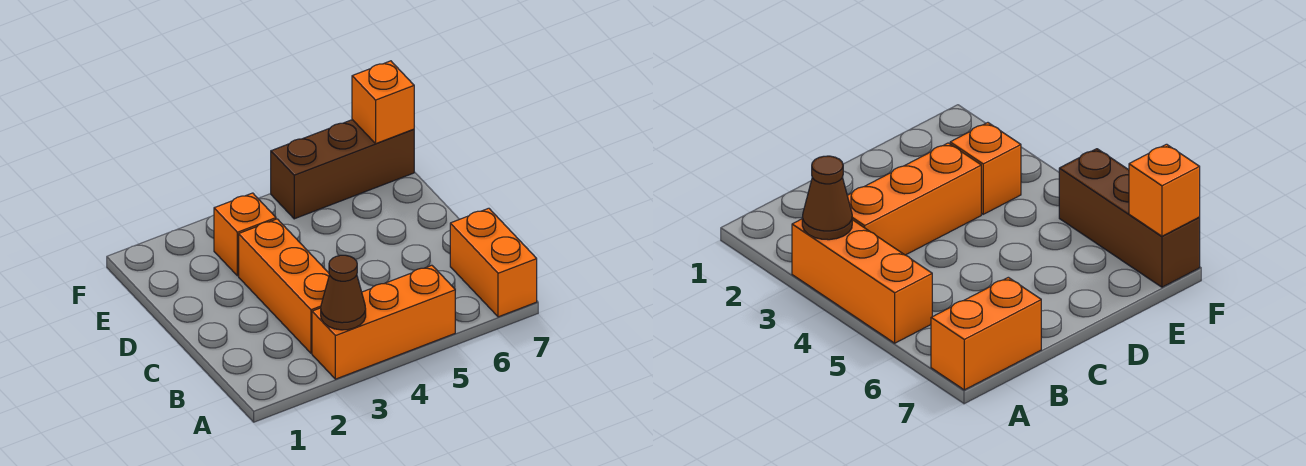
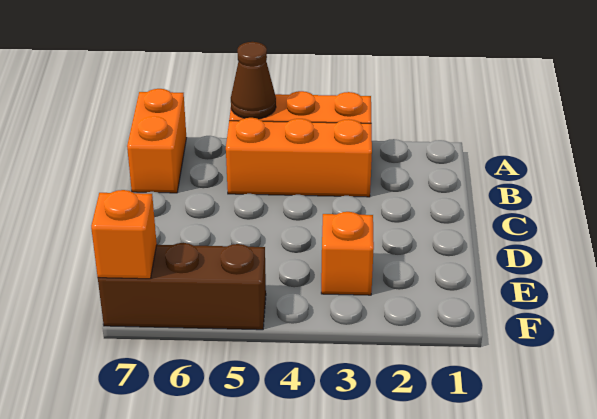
brown 1x1 cone [321,255,366,330] -> brown 1x1 cone moved to [231,42,276,119]
orange 1x3 brick [239,219,329,353] -> orange 1x3 brick turned to [226,118,372,197]

